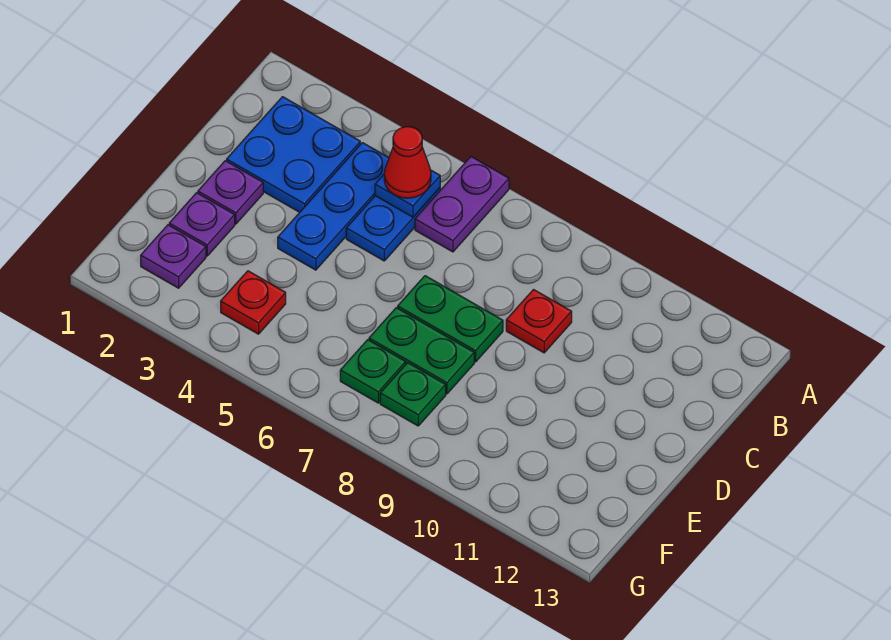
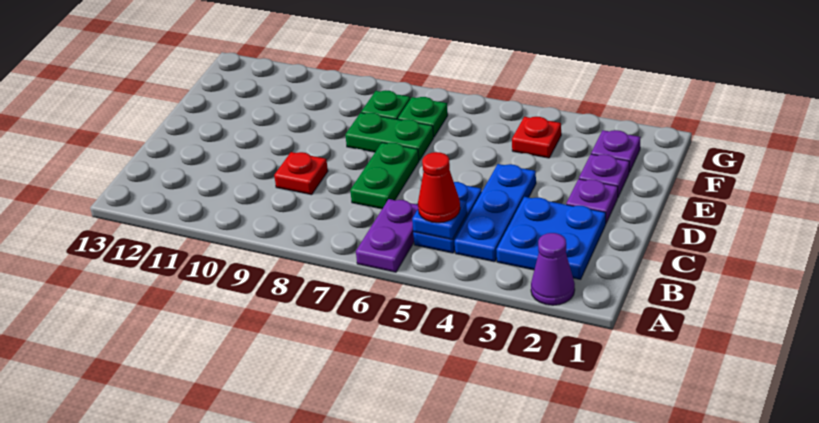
none -> purple 1x1 cone [531,233,575,305]
green 1x2 plate [398,276,503,362] -> green 1x2 plate turned to [350,143,419,209]

